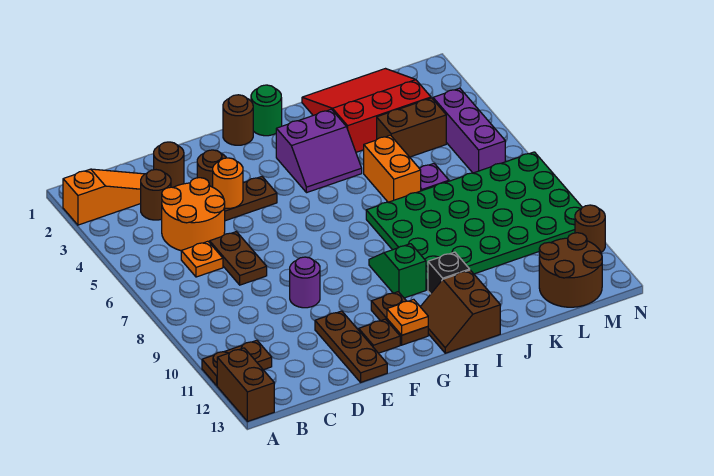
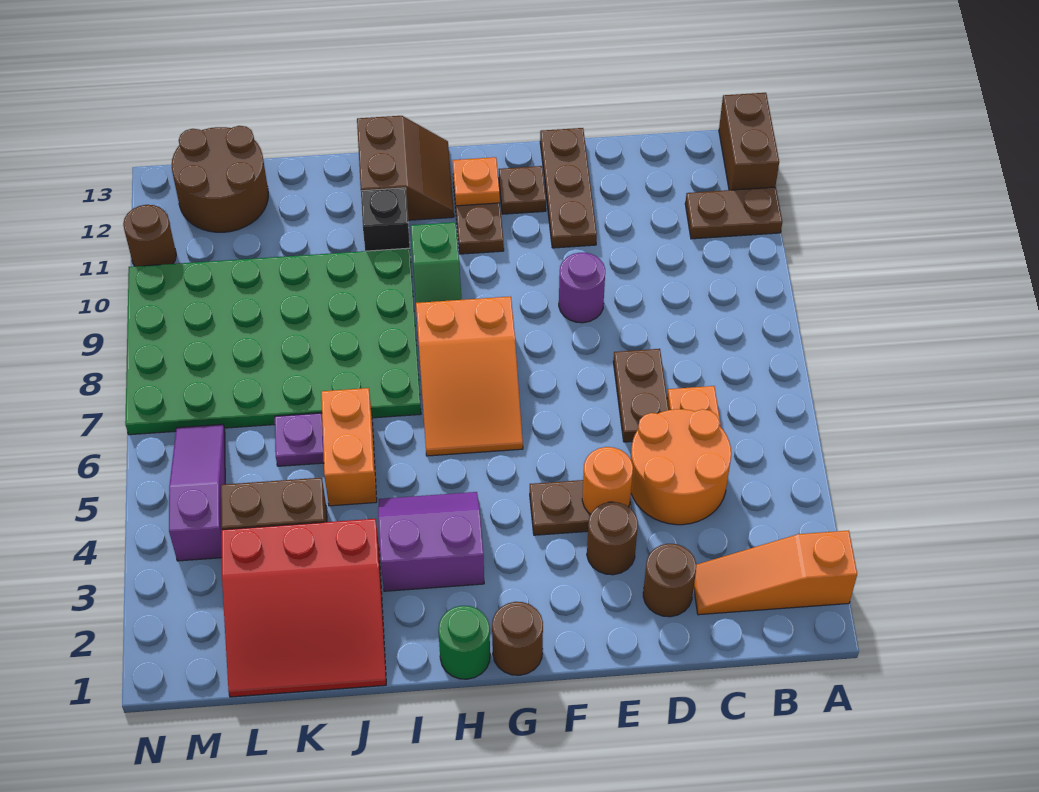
brown 1x1 round brick [141,170,171,220] -> none
none -> orange 2x3 slope [416,297,523,456]
purple 1x3 brick [433,88,505,173] -> purple 1x3 slope [169,424,225,561]

